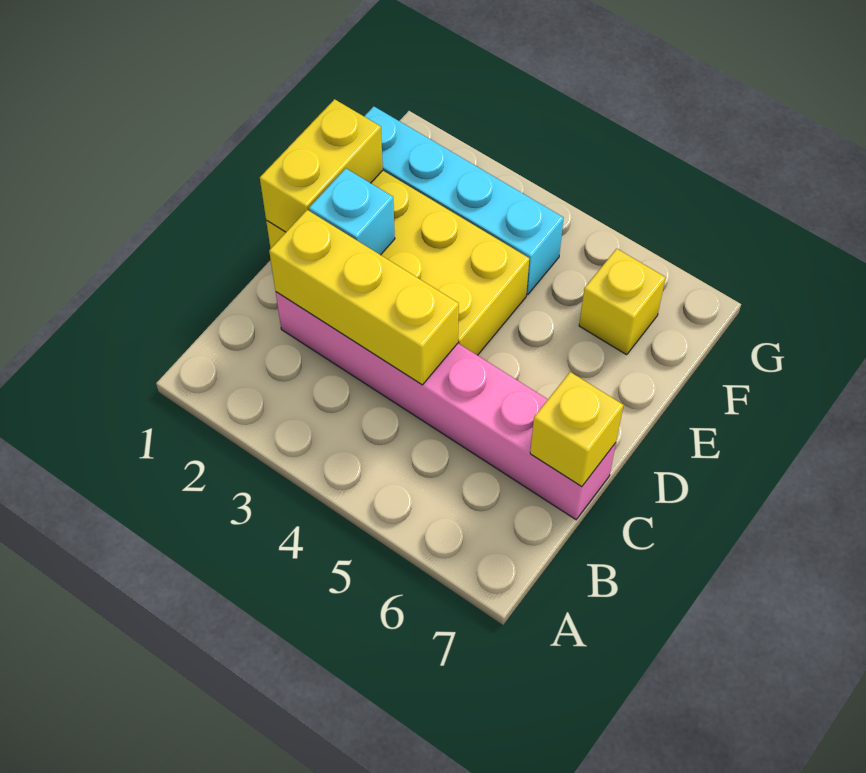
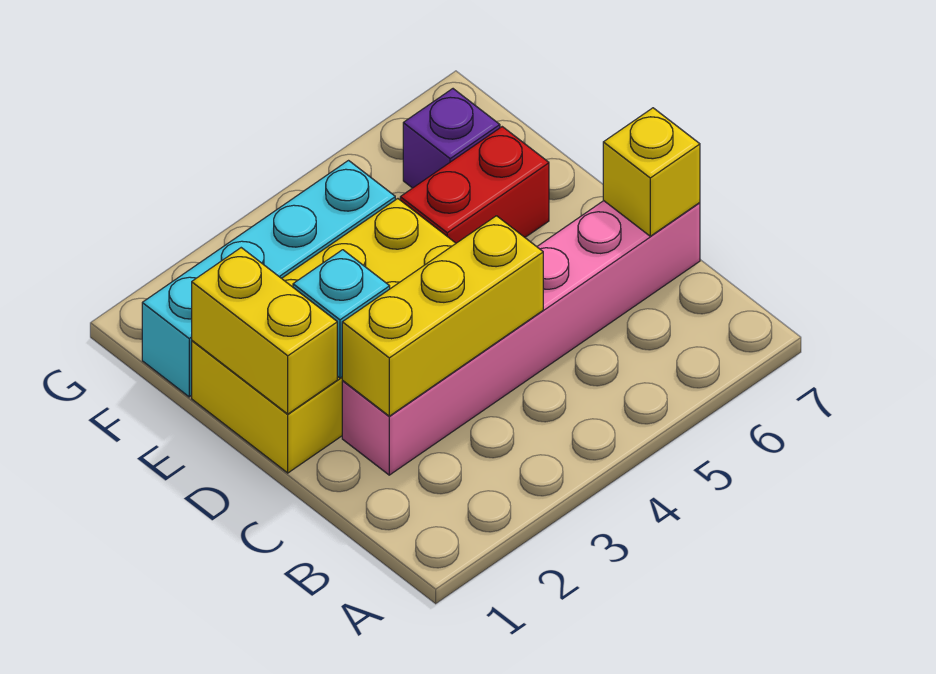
none -> red 1x2 brick [400,127,549,243]
yellow 1x1 brick [579,249,666,355] -> purple 1x1 brick [403,89,500,188]

